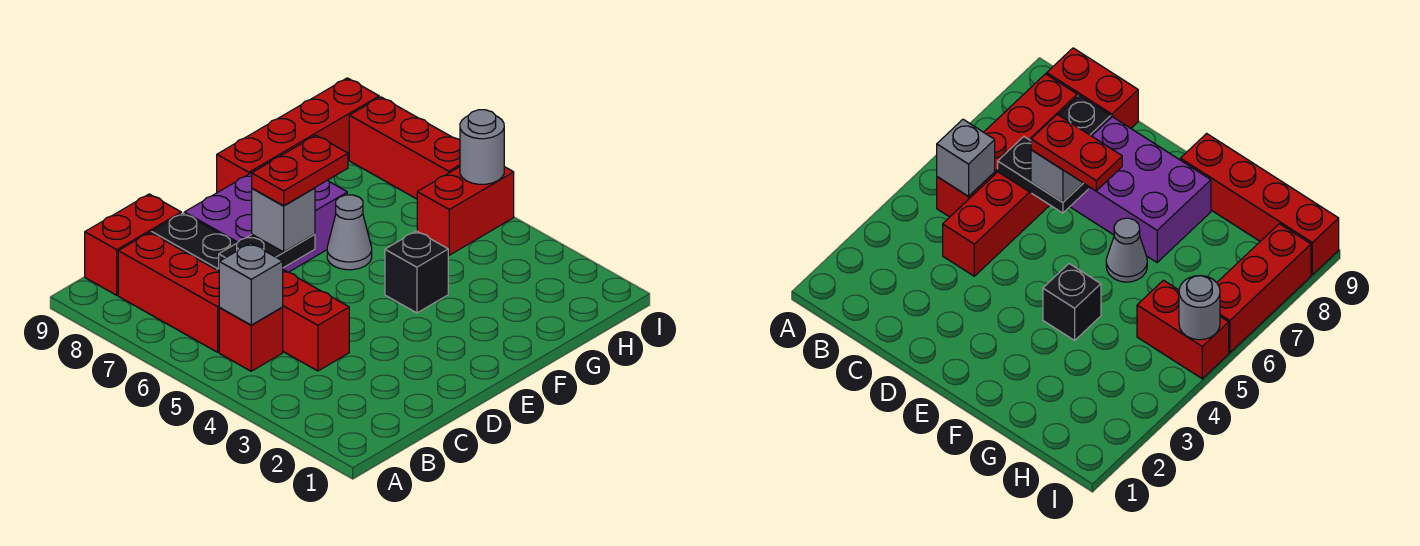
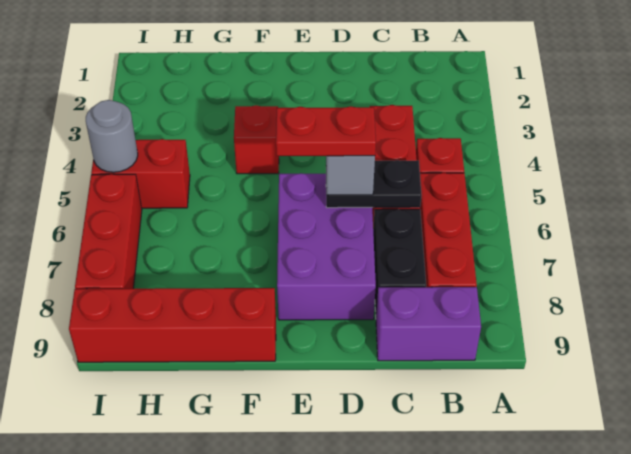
grey 1x1 brick [219,243,283,325] -> none
red 1x2 brick [85,194,181,295] -> purple 1x2 brick [376,287,481,361]
purple 2x3 brick [184,156,347,272] -> purple 2x3 brick turned to [277,173,376,320]
black 1x1 brick [385,231,448,313] -> red 1x1 brick [234,105,279,174]
grey 1x1 cone [327,195,372,270] -> none

